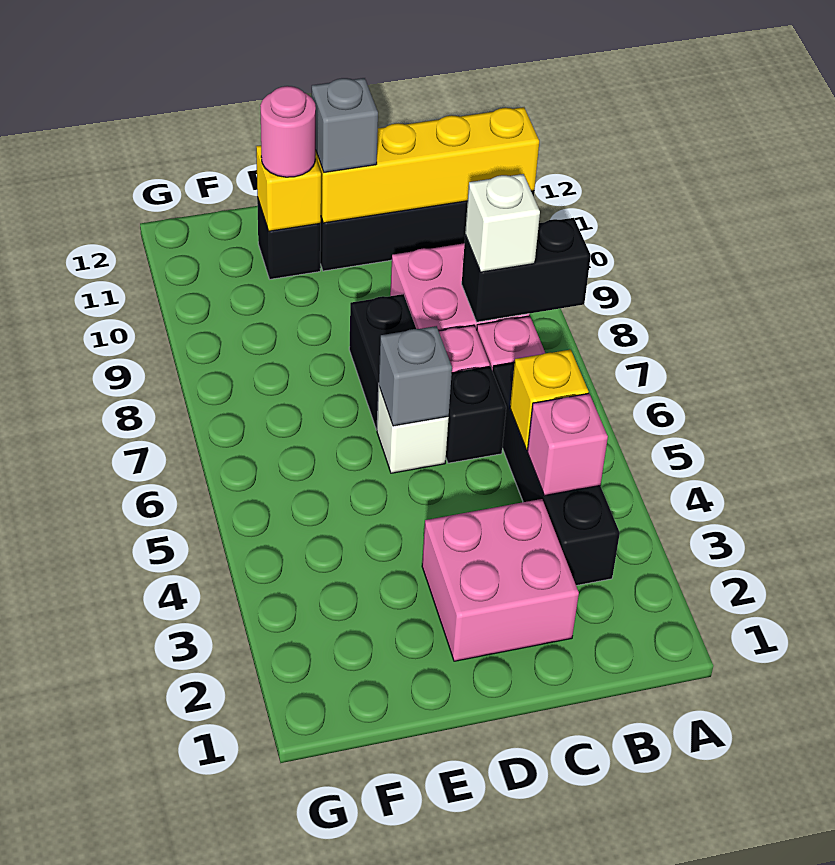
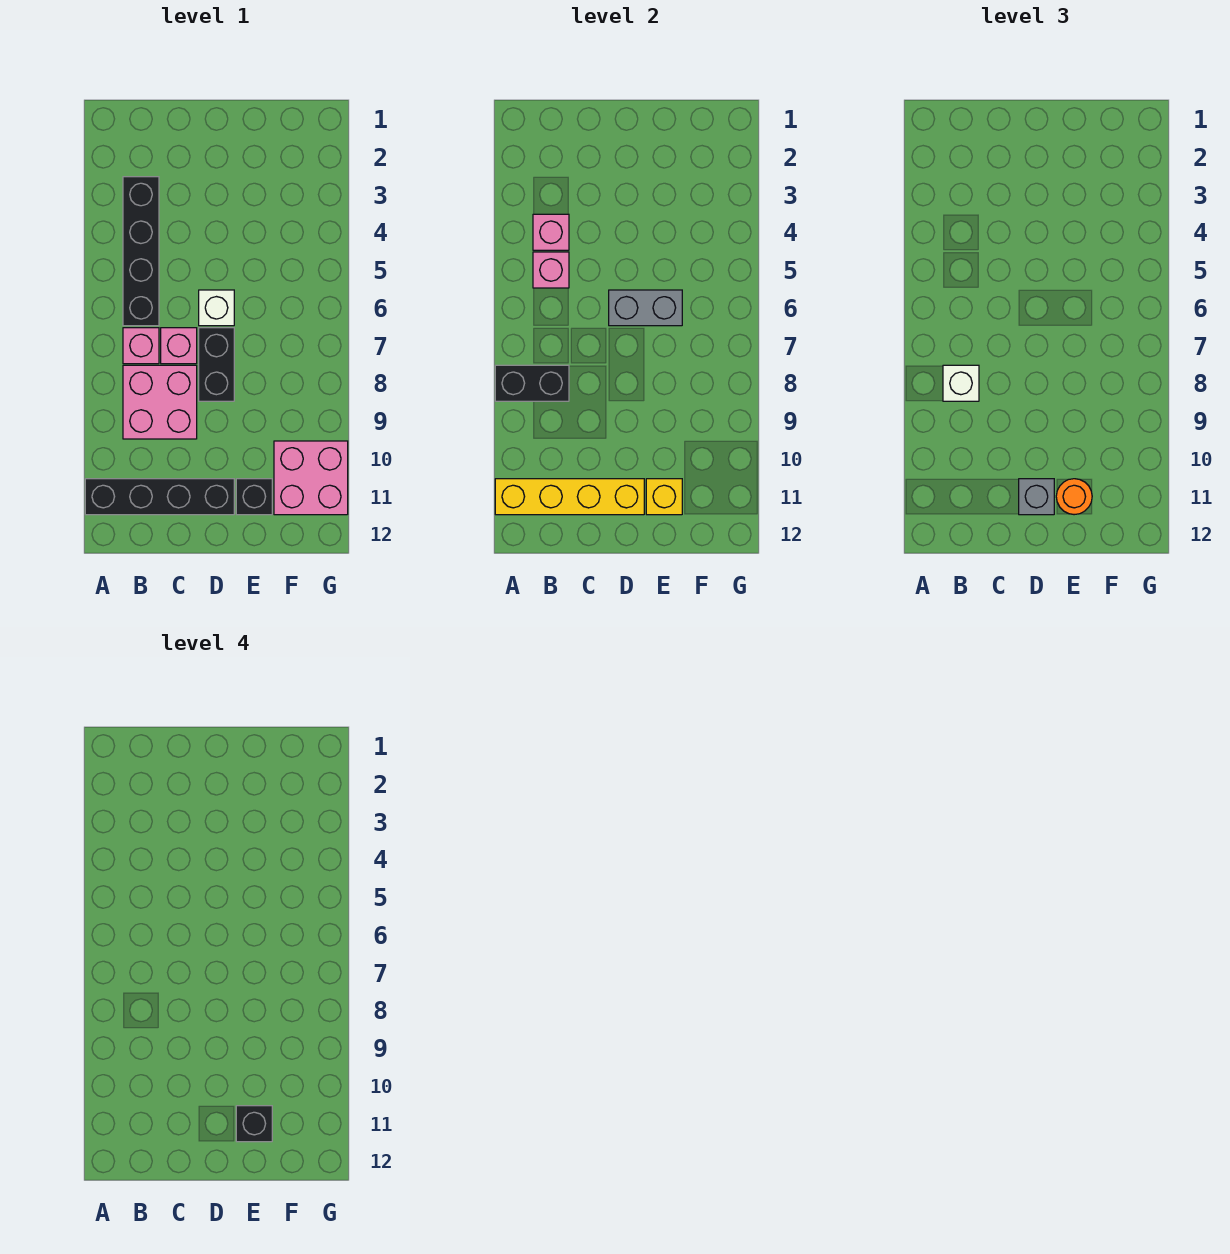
yellow 1x1 brick [510,350,589,450] -> pink 1x1 brick [533,252,569,288]
pink 2x2 brick [422,499,579,661] -> pink 2x2 brick moved to [274,441,348,515]
black 1x1 brick [446,367,506,463] -> black 1x1 brick moved to [236,1106,272,1142]
grey 1x1 brick [379,326,452,426] -> grey 1x2 brick [609,290,682,326]
pink 1x1 round brick [260,86,316,177] -> orange 1x1 round brick [1056,479,1092,515]

